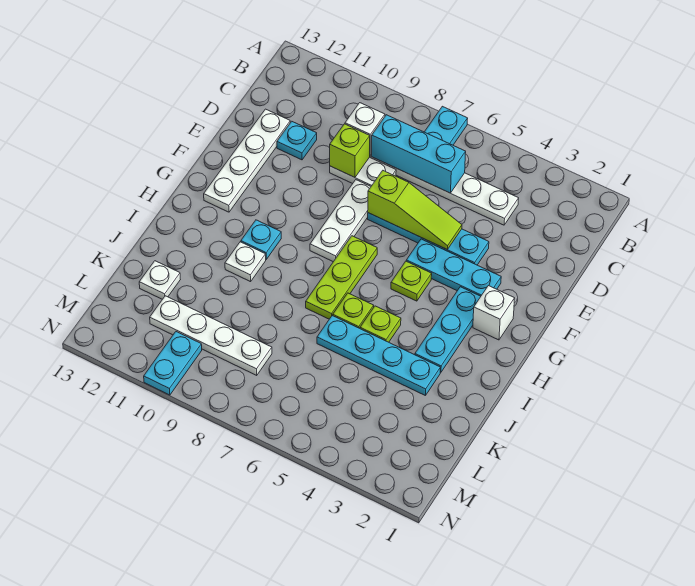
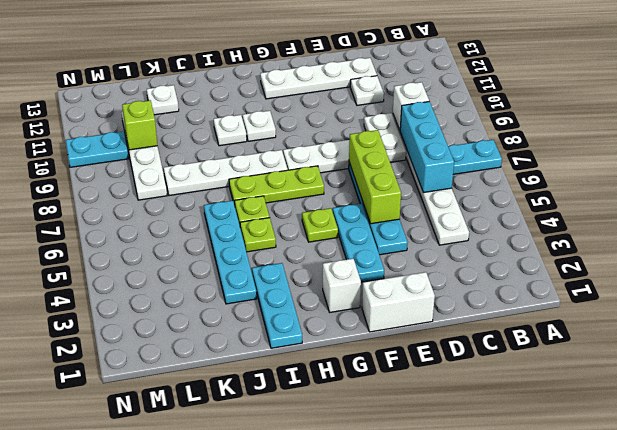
lime 1x1 brick [330,124,370,177] -> lime 1x1 brick moved to [122,100,157,150]
cyan 1x1 plate [277,121,317,160] -> white 1x1 plate [350,76,384,105]
none -> white 1x2 brick [362,272,435,332]
lime 1x3 slope [368,171,462,250] -> lime 1x3 brick [349,130,401,224]
cyan 1x3 plate [415,287,481,373] -> cyan 1x3 plate turned to [252,263,302,348]
none -> white 1x4 plate [164,150,288,196]
cyan 1x1 plate [241,220,281,259] -> white 1x1 plate [243,111,276,141]

